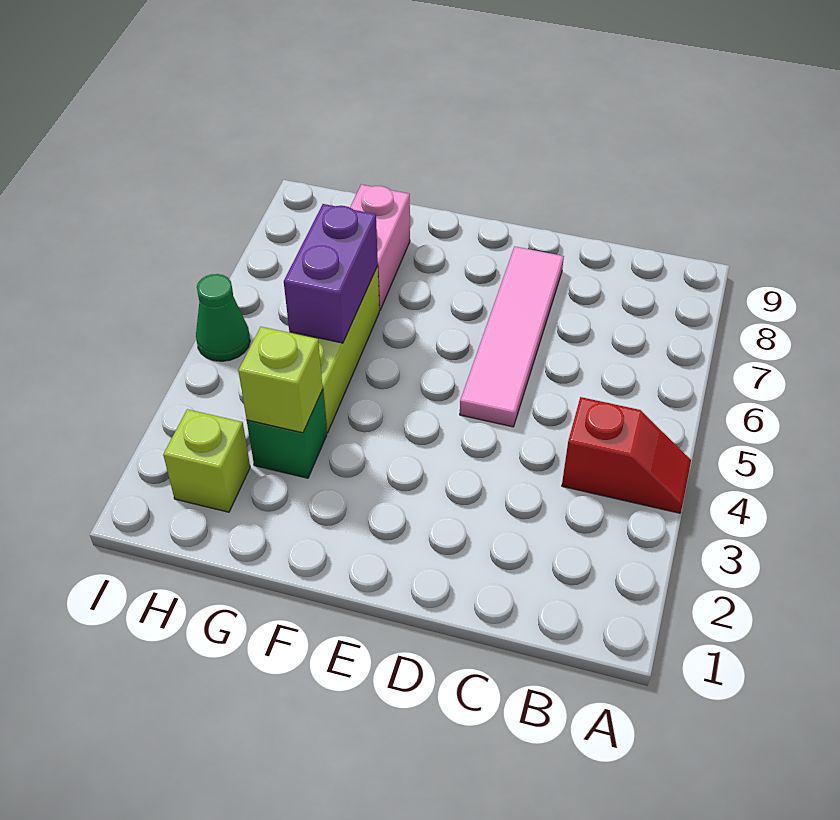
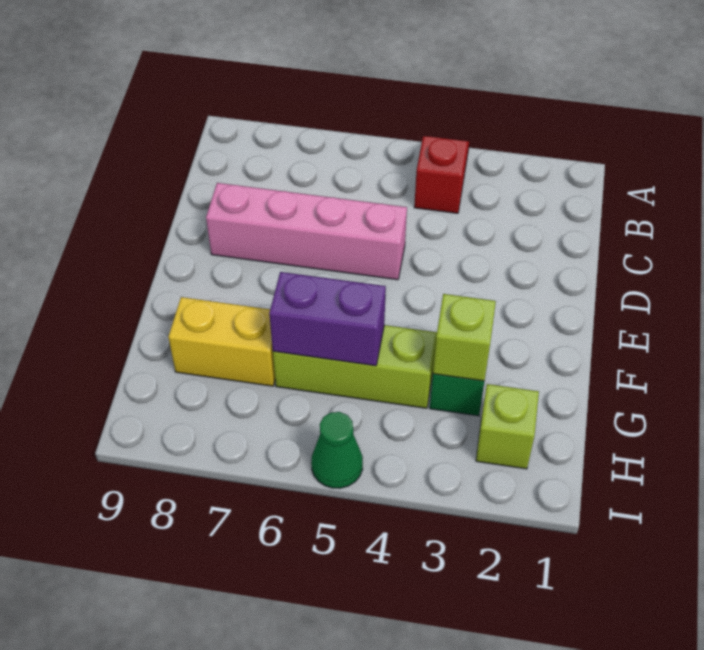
pink 1x4 tile [460,247,564,427] -> pink 1x4 brick [206,183,407,280]
pink 1x2 brick [350,185,410,311] -> yellow 1x2 brick [168,297,275,386]

